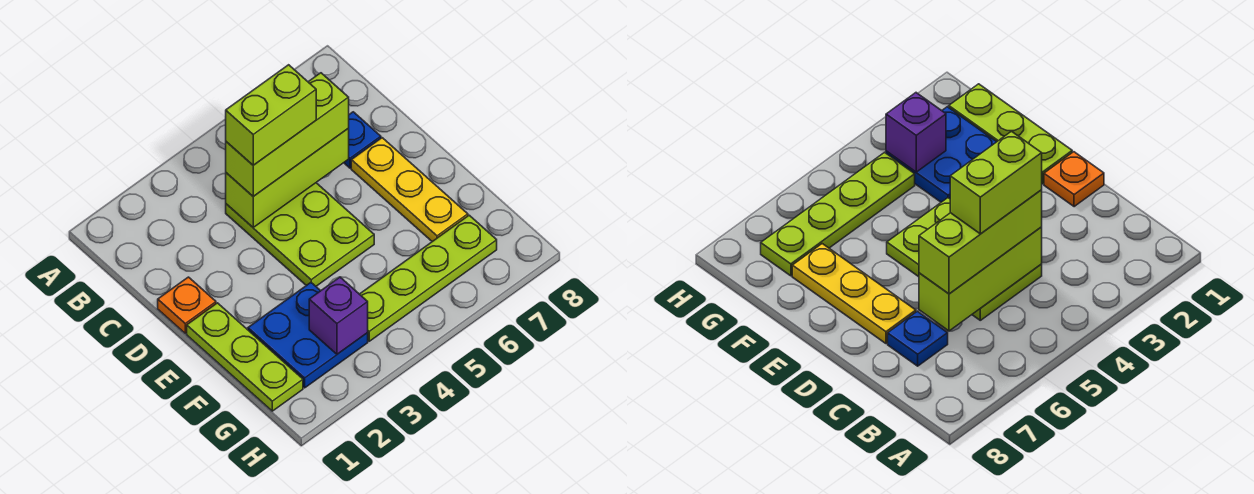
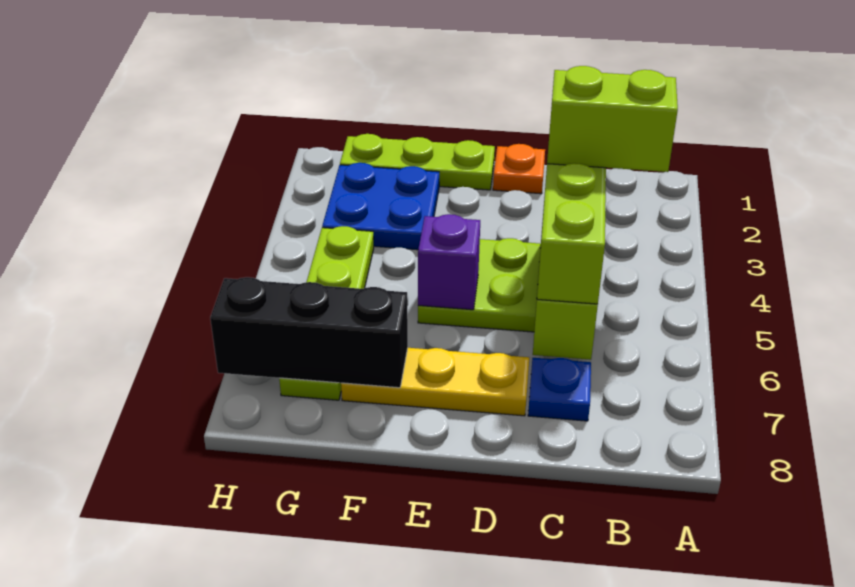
lime 1x2 brick [226,65,316,165] -> lime 1x2 brick turned to [547,66,678,172]
none -> black 1x3 brick [210,277,408,388]
purple 1x1 brick [309,277,368,354] -> purple 1x1 brick moved to [418,214,480,310]

